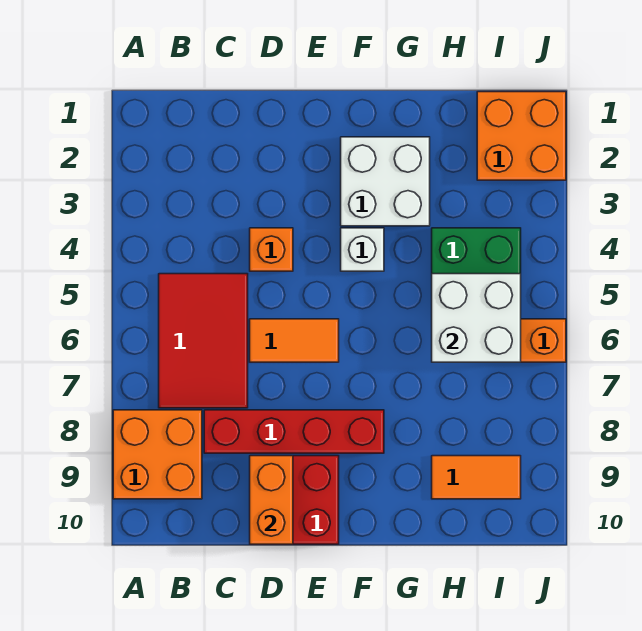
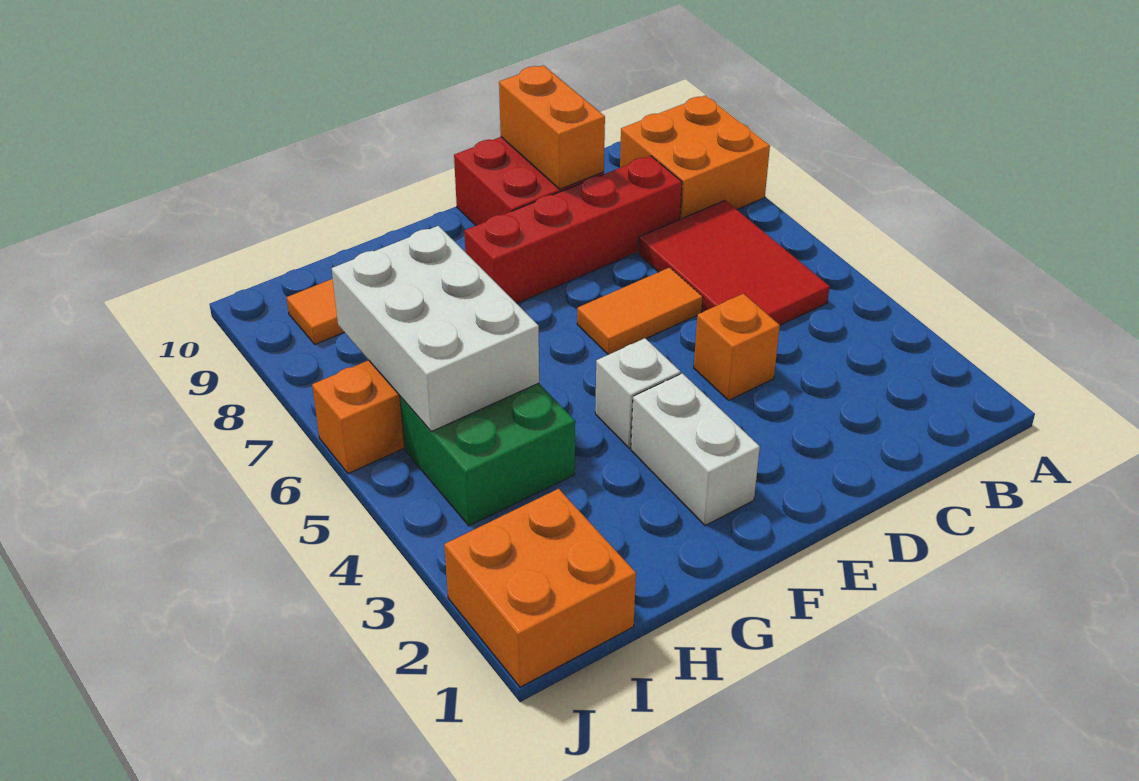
white 2x2 brick [341,137,430,226] -> white 1x2 brick [631,373,760,525]
white 2x2 brick [432,274,521,362] -> white 2x3 brick [332,226,539,432]

